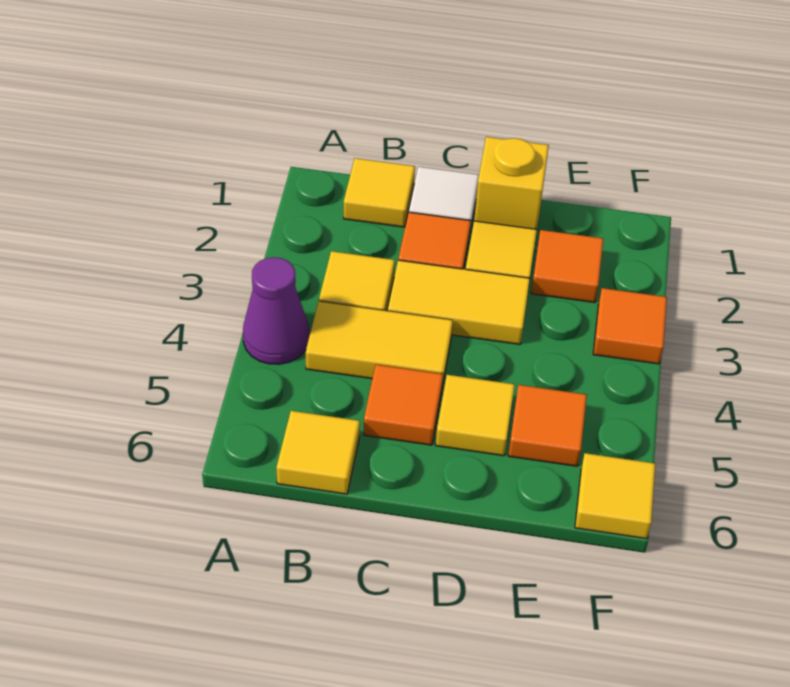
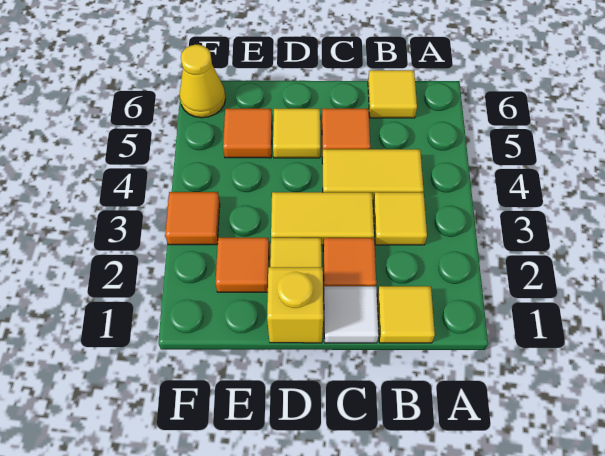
purple 1x1 cone [243,257,309,364] -> none
yellow 1x1 tile [575,453,655,539] -> yellow 1x1 cone [180,45,226,118]

